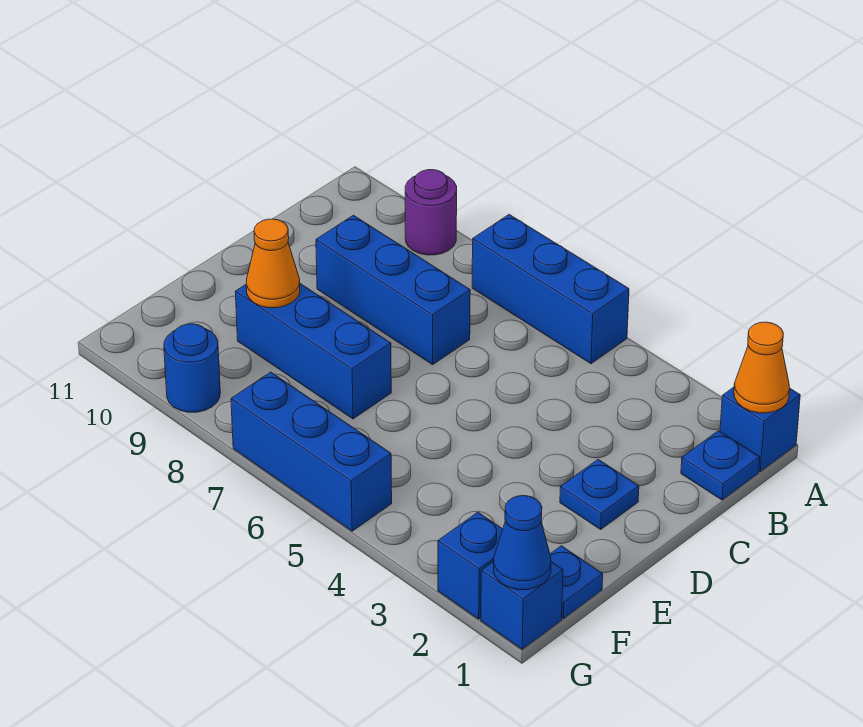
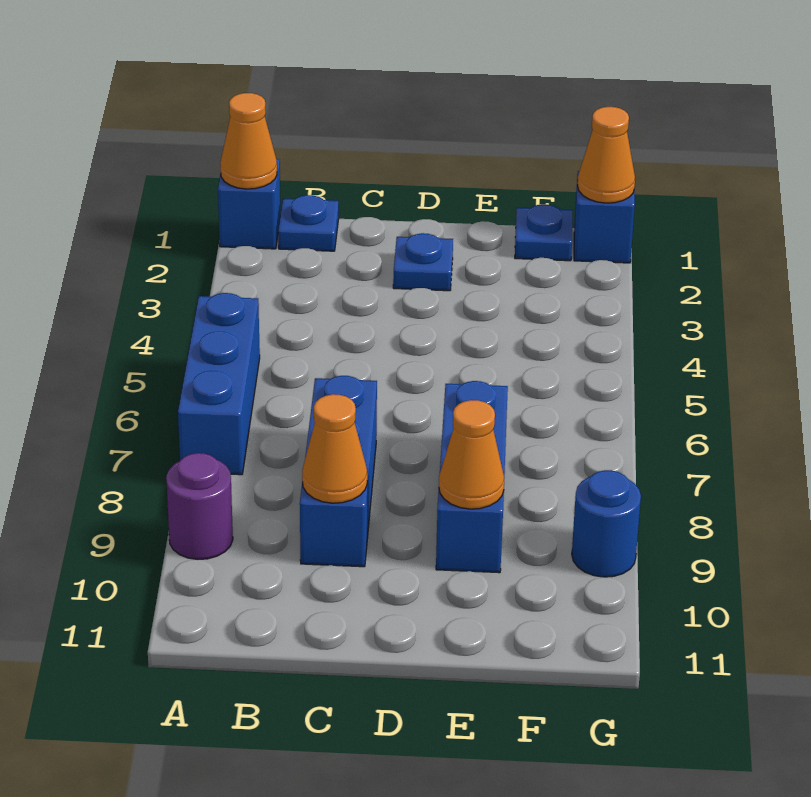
none -> orange 1x1 cone [302,394,367,503]
blue 1x1 cone [494,496,551,590] -> orange 1x1 cone [578,107,635,203]
blue 1x1 brick [438,512,503,619] -> none
blue 1x3 brick [231,372,392,531] -> none

